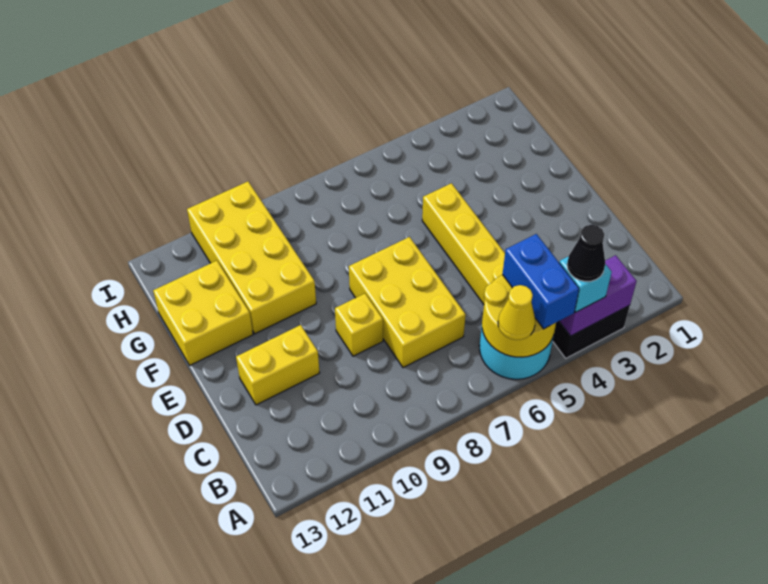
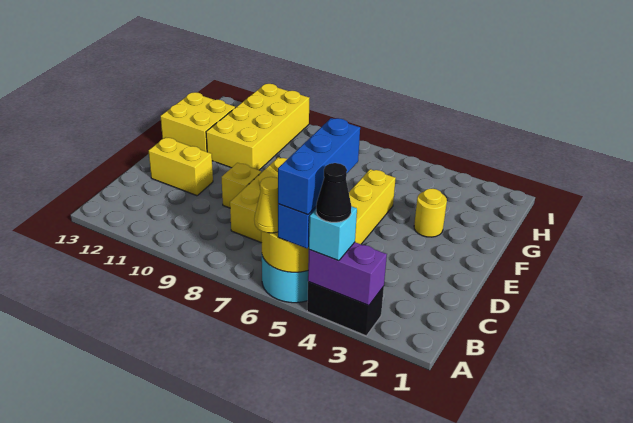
none -> blue 1x3 brick [278,118,360,215]
none -> yellow 1x1 round brick [414,189,447,237]

